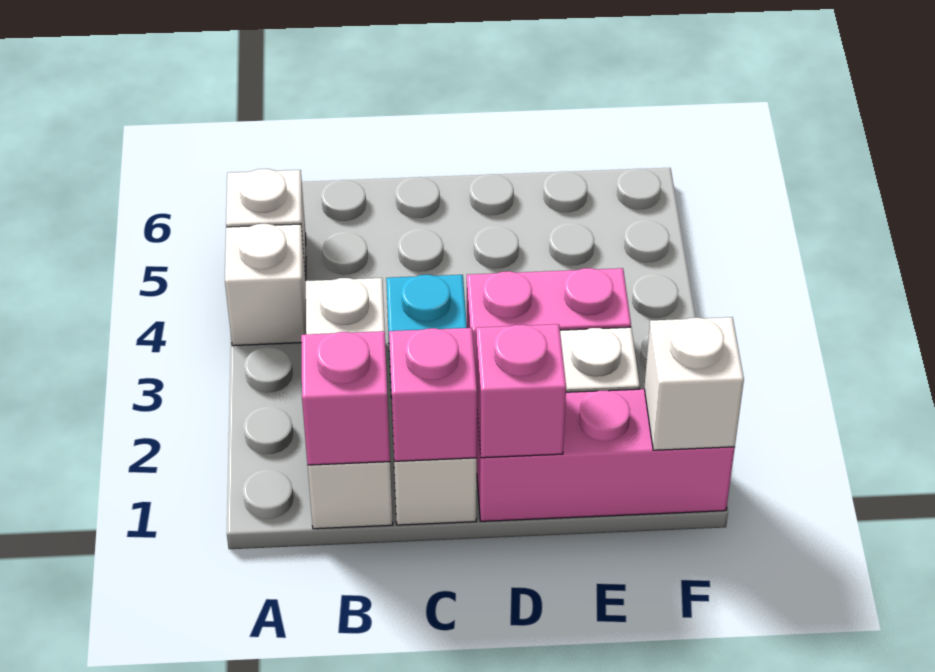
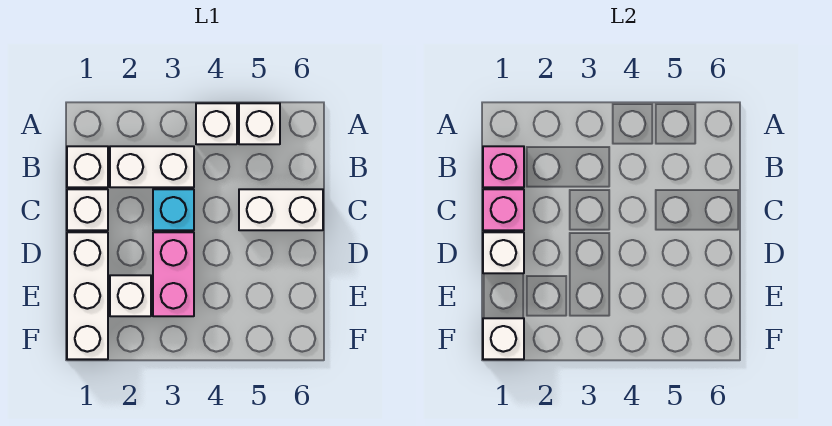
none -> white 1x2 brick [239,189,323,230]
pink 1x3 brick [477,389,735,521] -> white 1x3 brick [67,232,108,359]
pink 1x1 brick [476,324,566,458] -> white 1x1 brick [483,232,524,273]

